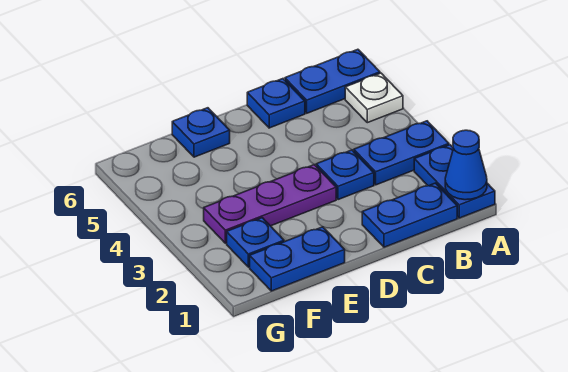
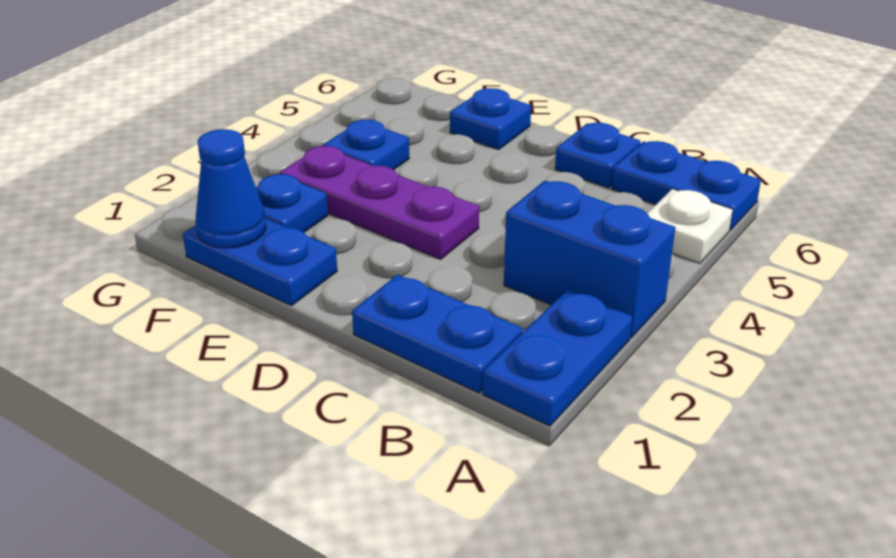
blue 1x1 cone [445,130,487,200] -> blue 1x1 cone moved to [196,129,266,248]
blue 1x2 plate [354,121,449,185] -> blue 1x2 brick [504,181,675,338]
blue 1x1 plate [316,150,374,200] -> blue 1x1 plate moved to [323,120,409,170]

